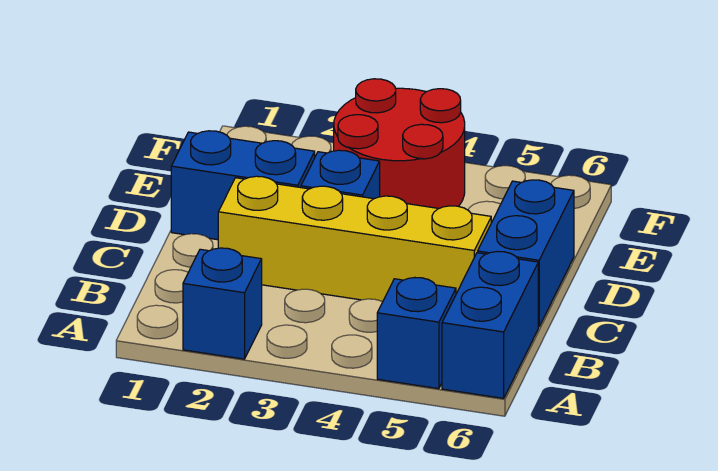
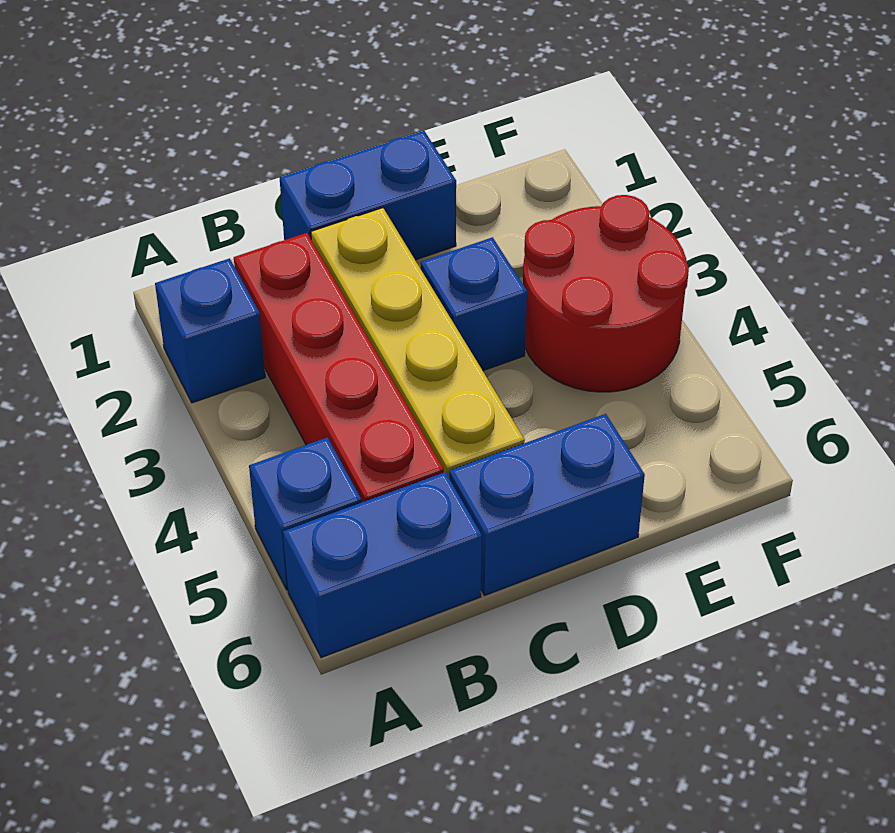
none -> red 1x4 brick [234,233,444,502]
blue 1x2 brick [171,131,315,240] -> blue 1x2 brick turned to [280,131,456,260]

